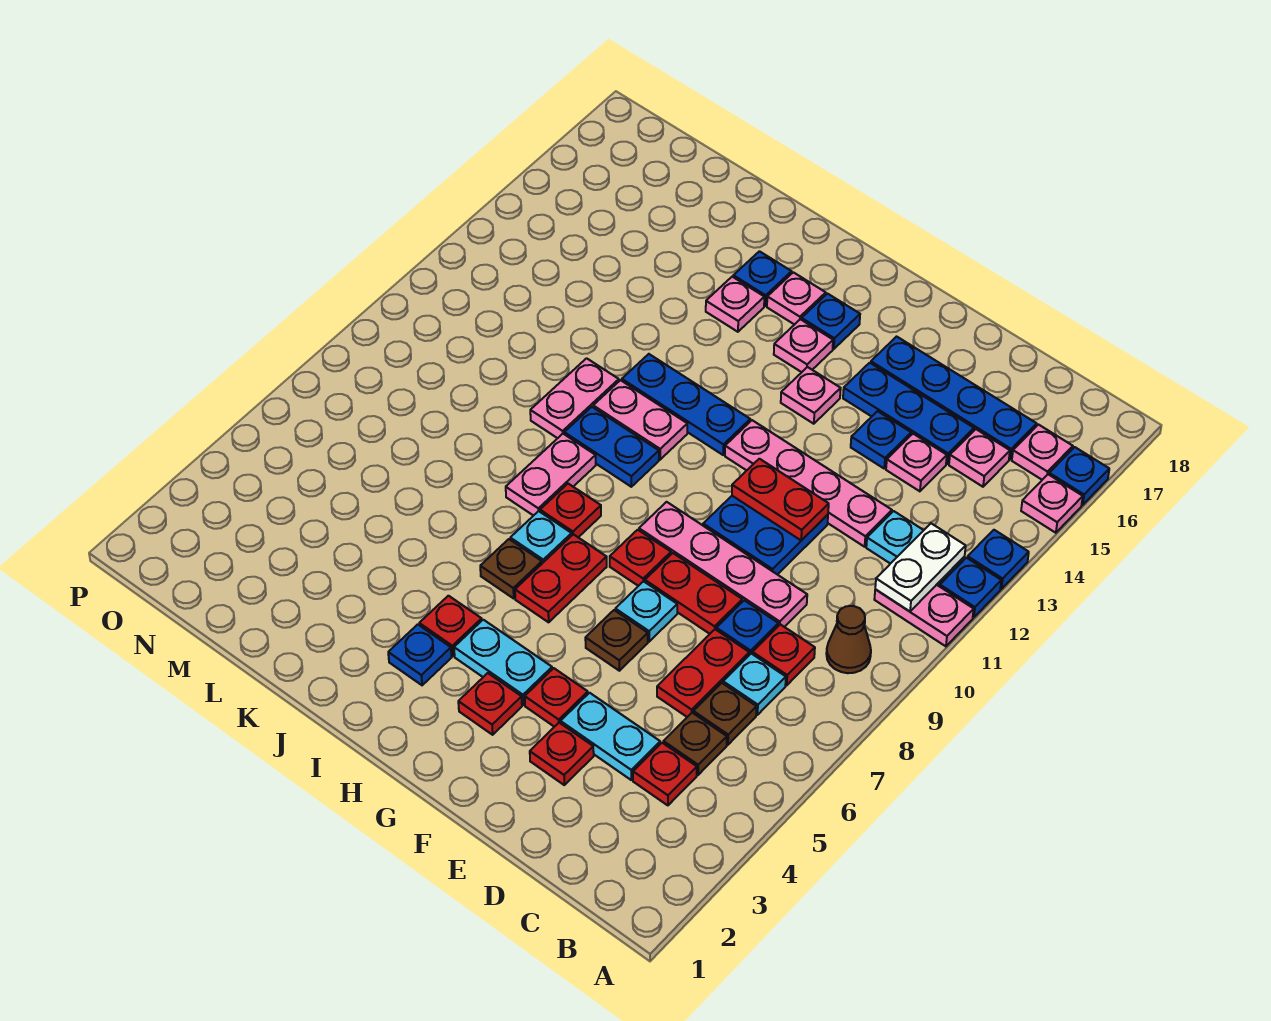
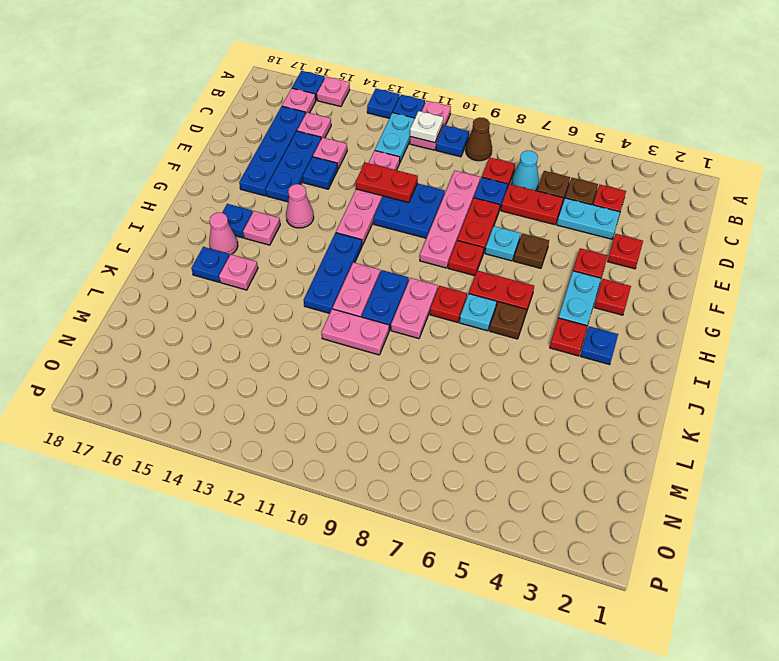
none -> blue 1x1 plate [436,125,469,157]
white 1x2 plate [875,523,966,611] -> white 1x1 plate [410,111,443,143]
cyan 1x1 plate [723,654,786,715] -> cyan 1x1 cone [512,151,539,191]
cyan 1x2 plate [561,693,660,780] -> cyan 1x2 plate turned to [557,198,620,239]
red 1x2 plate [732,459,829,540] -> red 1x2 plate turned to [356,162,418,203]
pink 1x1 plate [781,367,841,424] -> pink 1x1 cone [286,184,314,228]
pink 1x1 plate [767,272,826,325] -> pink 1x1 cone [209,213,238,255]
pink 1x2 plate [506,434,596,516] -> pink 1x2 plate turned to [391,278,438,339]

